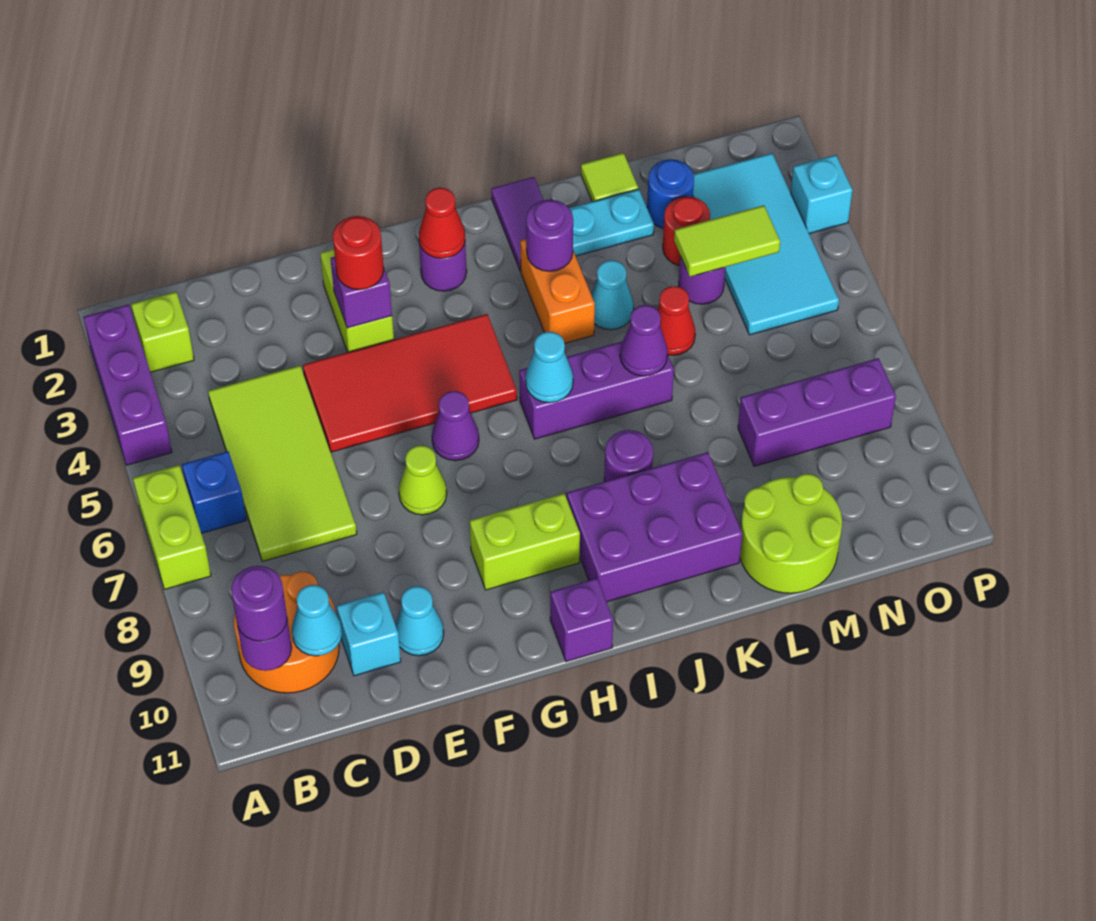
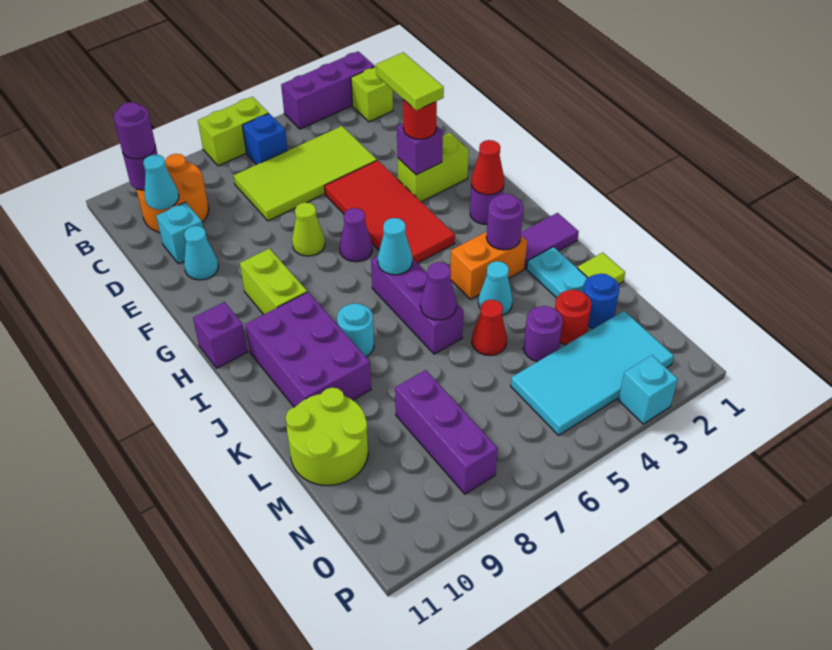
purple 1x1 round brick [604,430,653,482] -> cyan 1x1 round brick [337,303,374,357]
lime 1x2 tile [674,205,780,277] -> lime 1x2 tile moved to [376,52,444,111]

